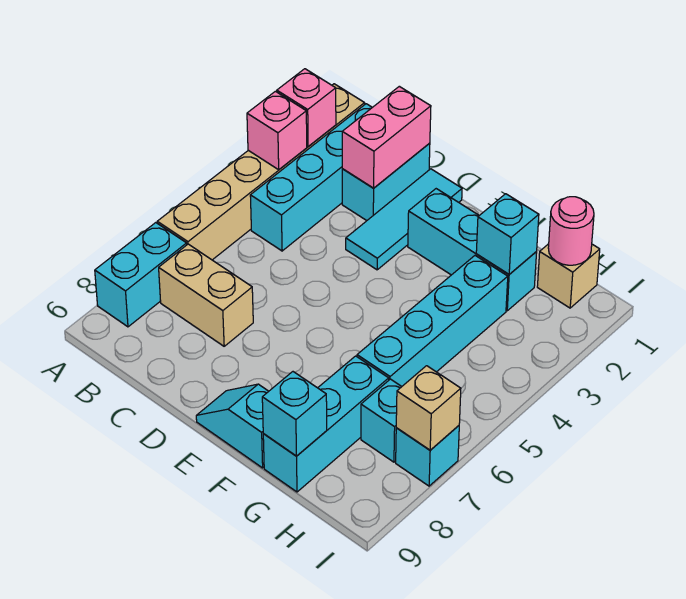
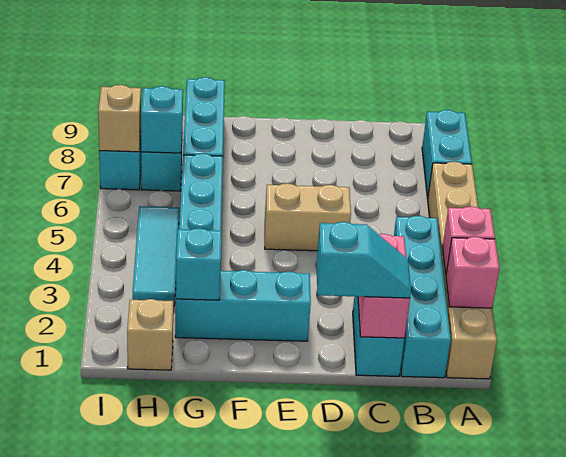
tan 1x2 brick [159,244,253,346] -> tan 1x2 brick moved to [265,183,351,251]
cyan 1x3 tile [346,169,462,270] -> cyan 1x3 tile moved to [133,206,179,306]
cyan 1x2 slope [196,384,269,468] -> cyan 1x2 slope moved to [316,222,411,298]
cyan 1x1 brick [262,372,327,456] -> cyan 1x1 brick moved to [141,86,183,153]
pink 1x1 round brick [548,197,594,265] -> none

